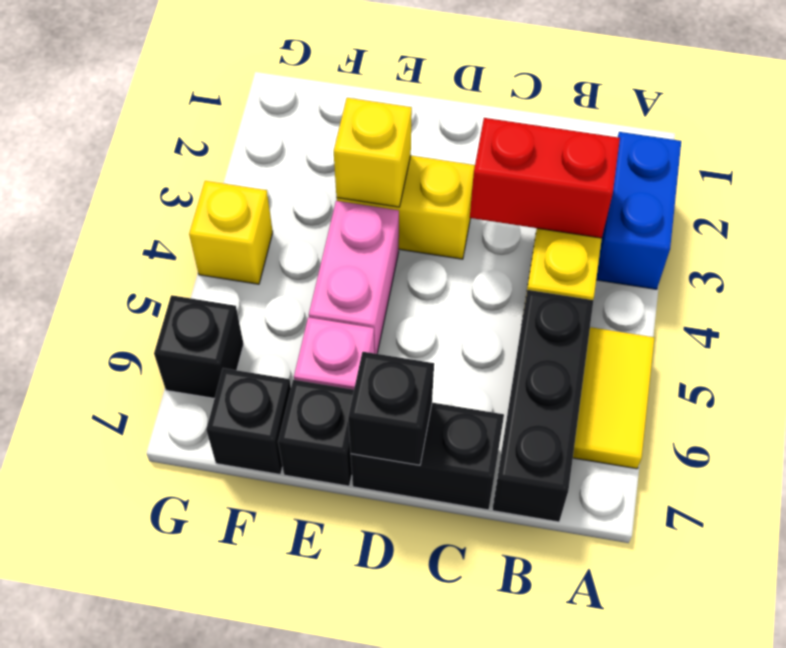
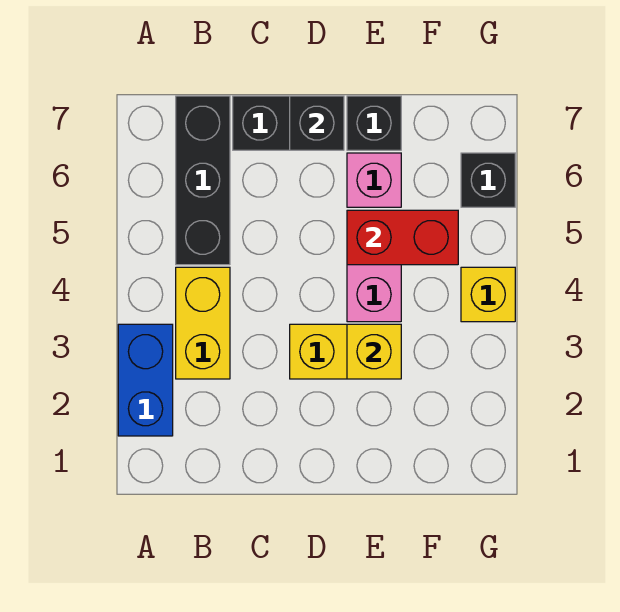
yellow 1x2 tile [573,327,654,469] -> none
red 1x2 brick [470,118,620,238] -> red 1x2 brick moved to [347,210,458,265]
black 1x1 brick [206,368,291,475] -> none

